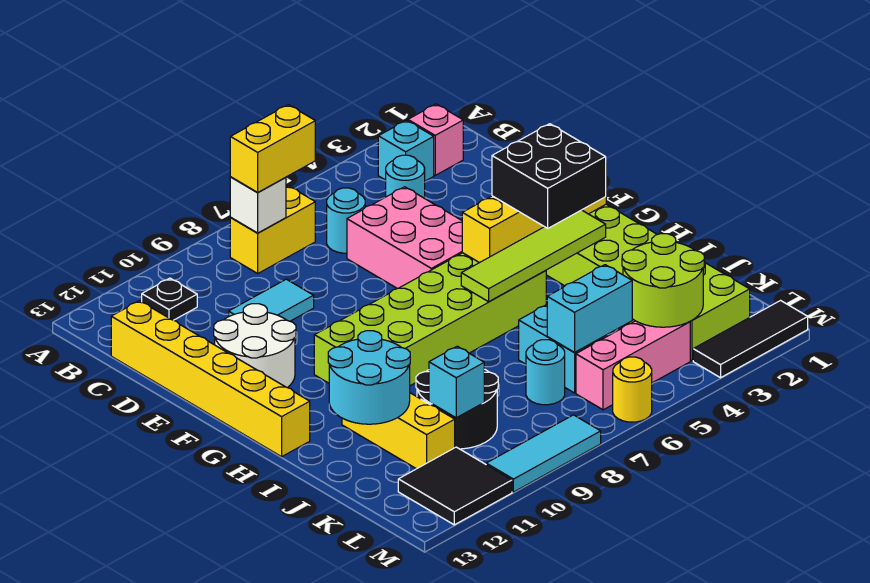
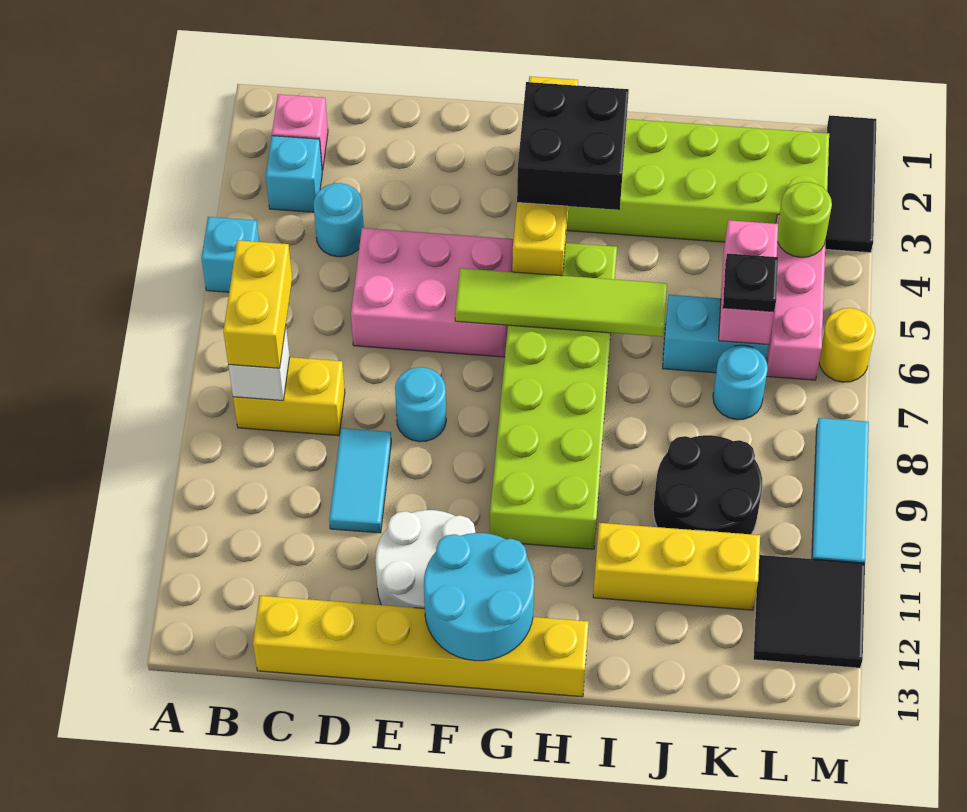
yellow 1x2 brick [230,186,315,273] -> yellow 1x2 brick turned to [233,357,345,436]
black 1x1 plate [142,278,197,320] -> black 1x1 plate moved to [723,253,778,312]
cyan 1x1 round brick [327,188,365,253] -> cyan 1x1 round brick moved to [395,367,446,442]
lime 1x4 tile [461,210,606,302] -> lime 1x4 tile turned to [455,268,667,337]
cyan 2x2 round brick [328,331,410,424] -> cyan 2x2 round brick moved to [424,533,534,661]
lime 2x2 round brick [622,234,704,327] -> lime 1x1 round brick [777,182,832,257]
cyan 1x2 brick [547,265,632,353] -> pink 1x2 brick [719,220,778,345]
cyan 1x1 brick [429,346,484,418] -> cyan 1x1 brick moved to [201,217,259,292]

